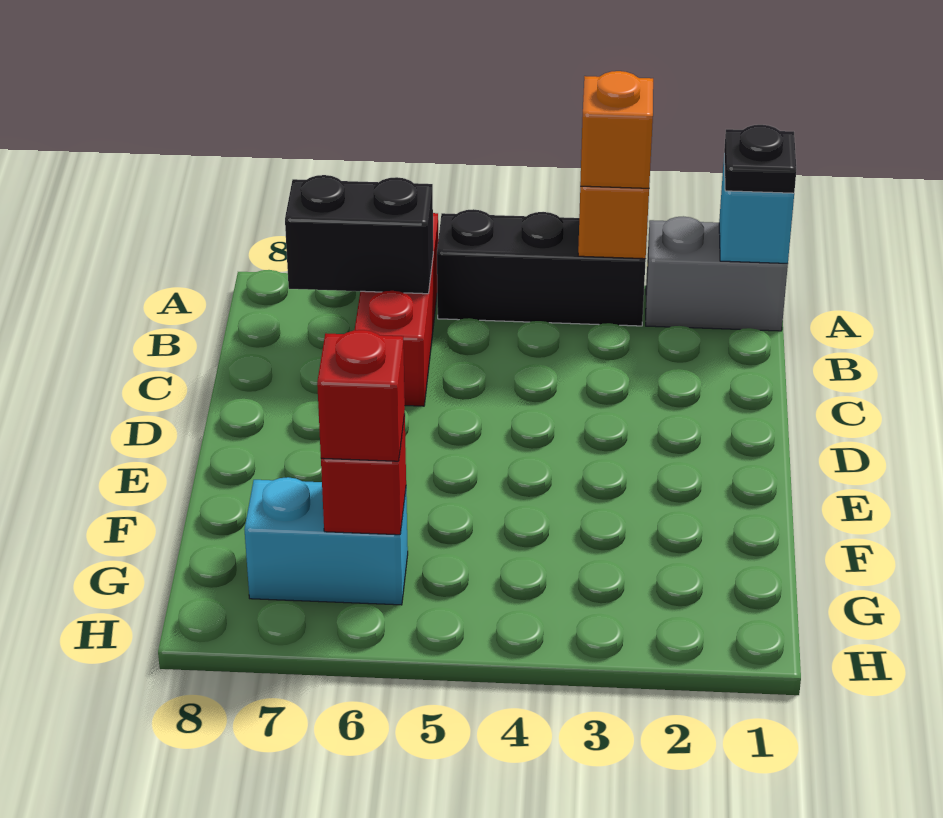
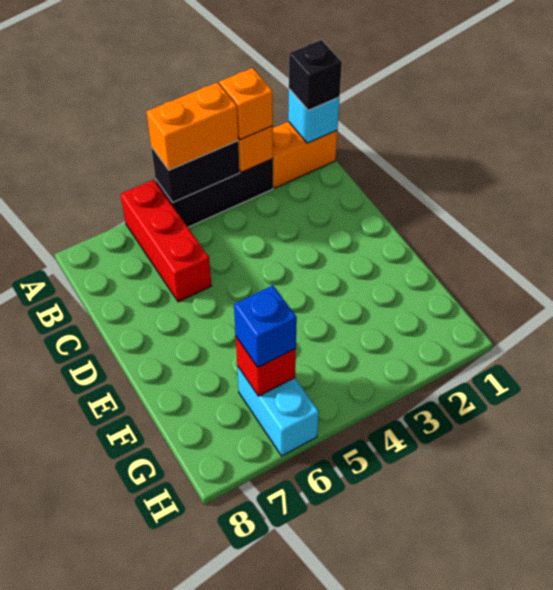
grey 1x2 brick [646,216,788,331] -> orange 1x2 brick [273,122,337,188]
black 1x1 plate [724,125,796,193] -> black 1x1 brick [289,40,342,110]
none -> orange 1x2 brick [147,82,238,170]
black 1x2 brick [285,175,433,294] -> black 1x2 brick moved to [151,141,240,202]
cyan 1x2 brick [244,477,408,605] -> cyan 1x2 brick turned to [237,366,319,456]
red 1x1 brick [317,330,405,461] -> blue 1x1 brick [234,285,297,367]

